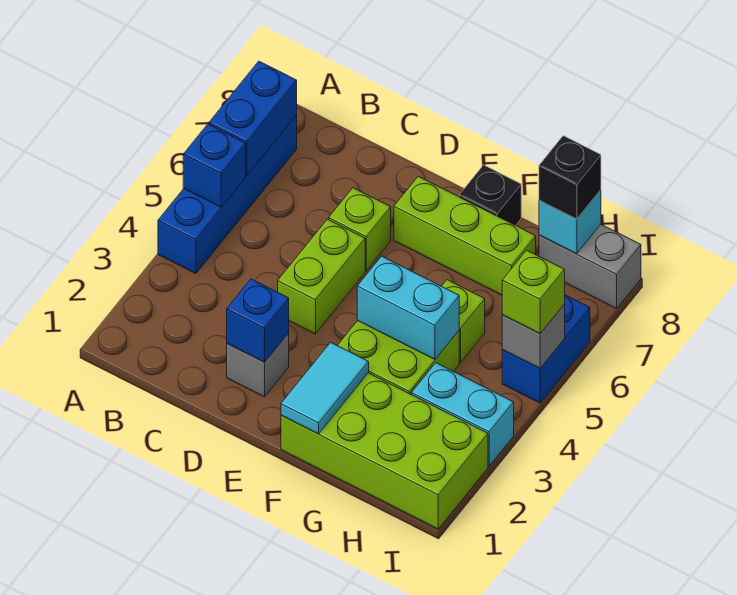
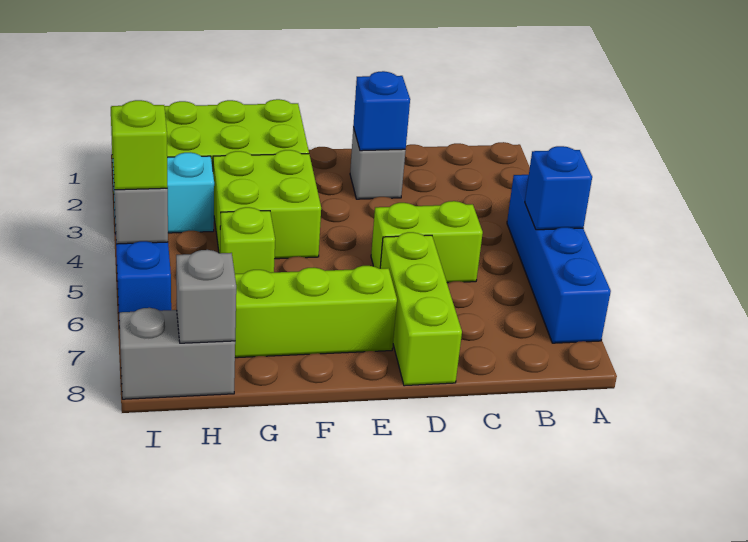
blue 1x2 brick [209,61,297,176] -> none
lime 1x2 brick [278,219,365,334] -> lime 1x2 brick turned to [371,201,483,283]
lime 1x1 brick [329,188,391,271] -> lime 1x3 brick [380,232,462,386]
cyan 1x2 tile [281,342,369,434] -> none
cyan 1x2 brick [357,256,459,359] -> none
black 1x1 brick [459,165,521,225] -> none
cyan 1x1 brick [539,190,601,254] -> grey 1x1 brick [176,250,236,343]
black 1x1 brick [539,136,601,219] -> none

